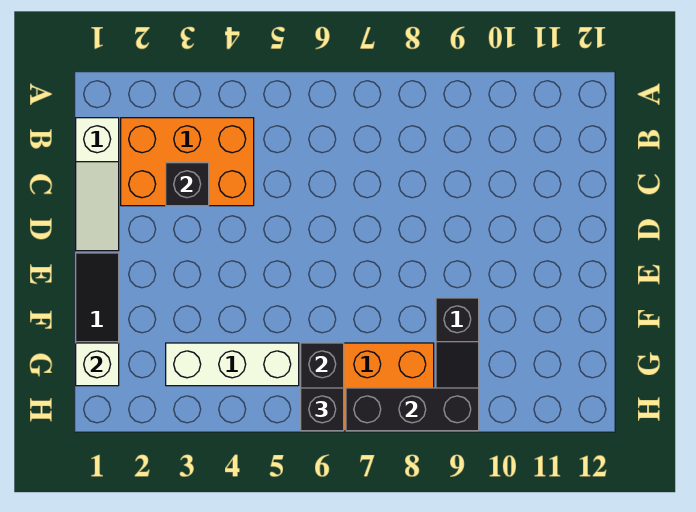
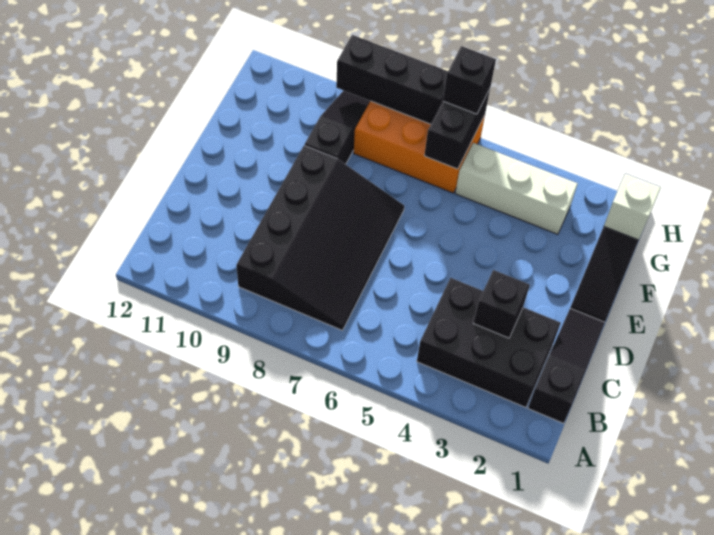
white 1x3 slope [76,118,119,251] -> black 1x3 slope [528,308,605,424]
orange 2x3 brick [121,118,254,206] -> black 2x3 brick [417,278,561,408]
none -> black 3x4 slope [236,145,404,330]

